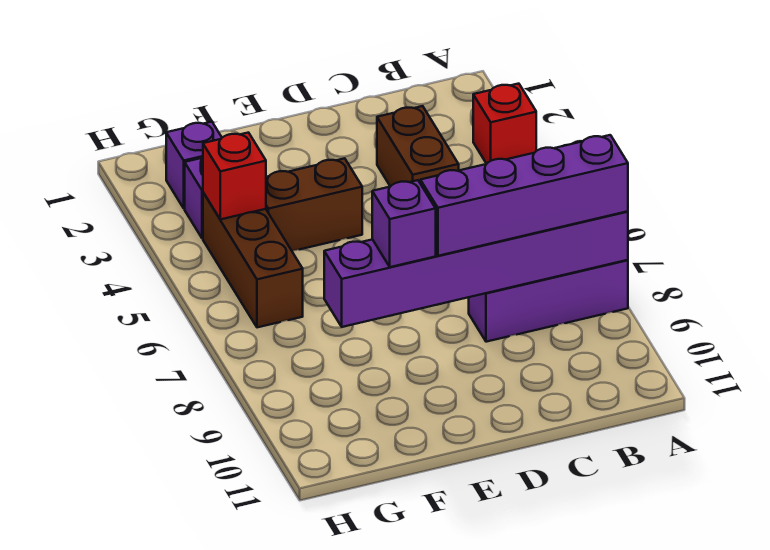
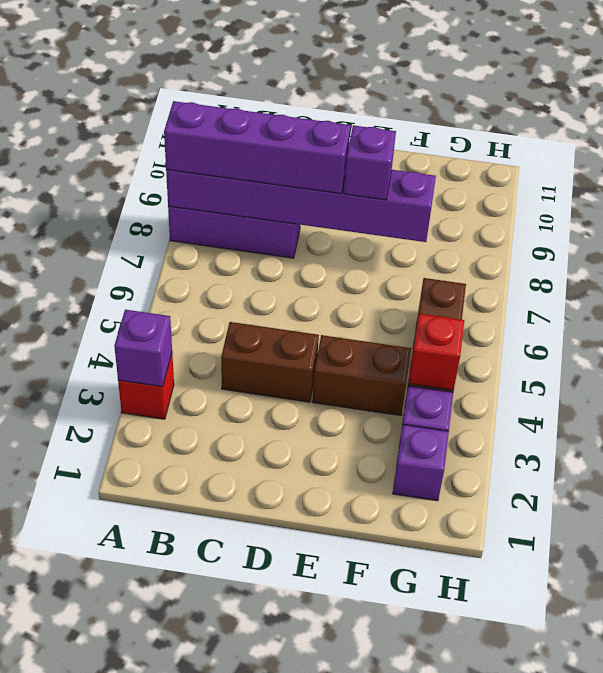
none -> purple 1x1 brick [114,310,172,387]
brown 1x2 brick [377,106,459,187] -> brown 1x2 brick turned to [221,322,319,402]

